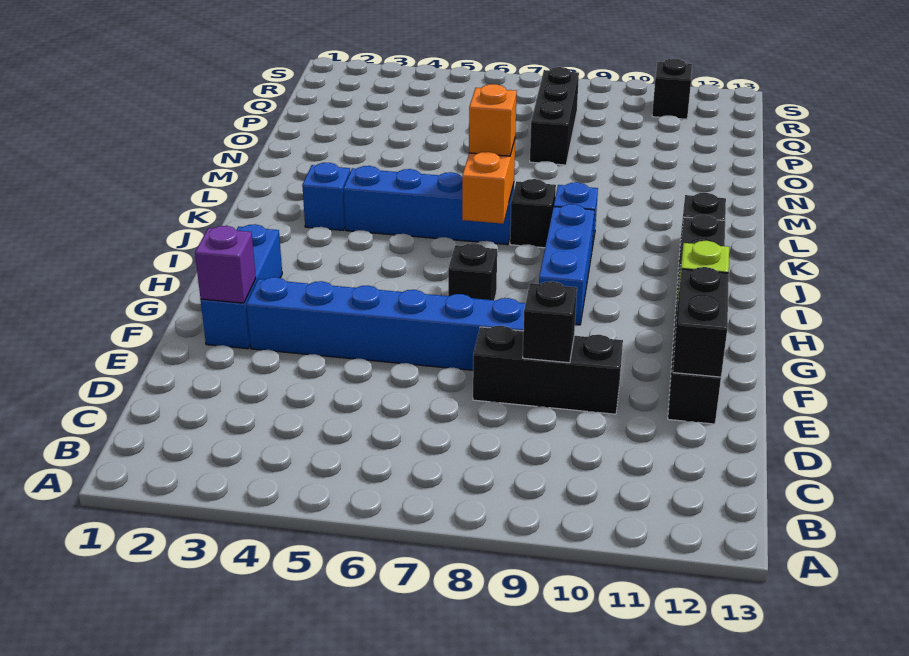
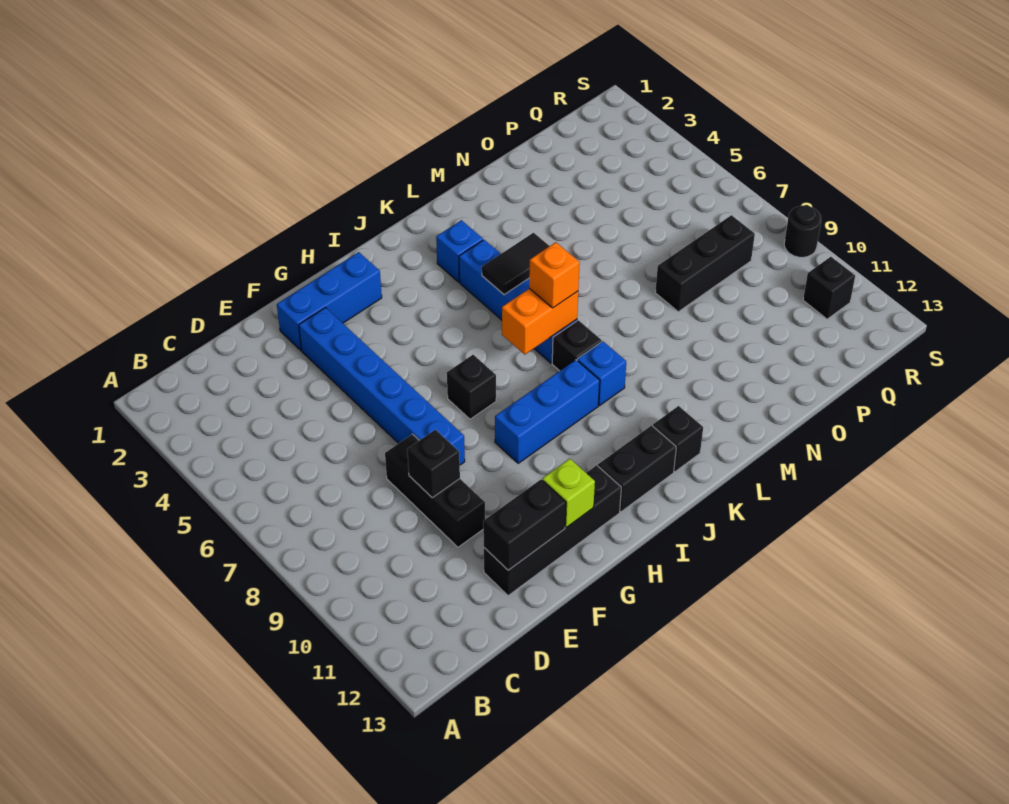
purple 1x1 brick [195,226,256,303] -> none
none -> black 1x2 tile [482,233,549,295]
none -> black 1x1 round brick [784,205,821,257]

